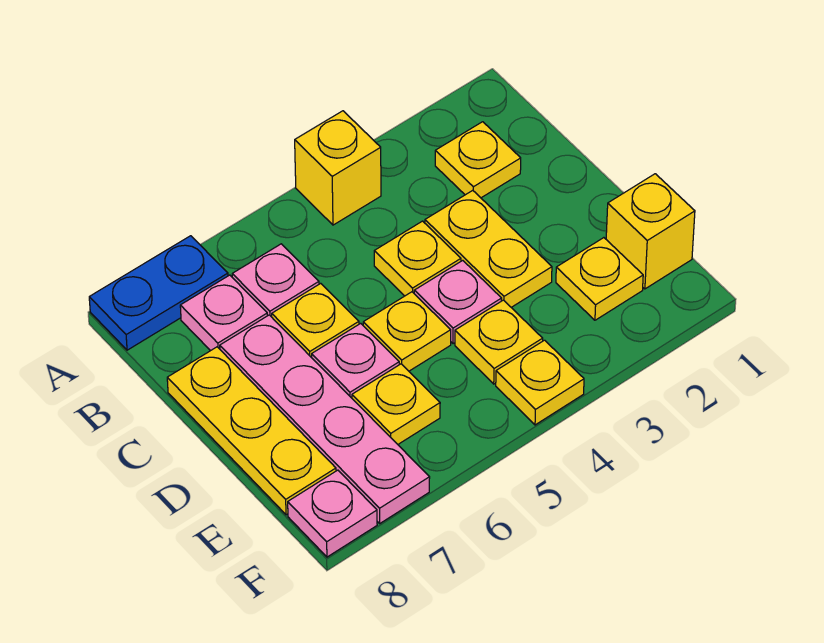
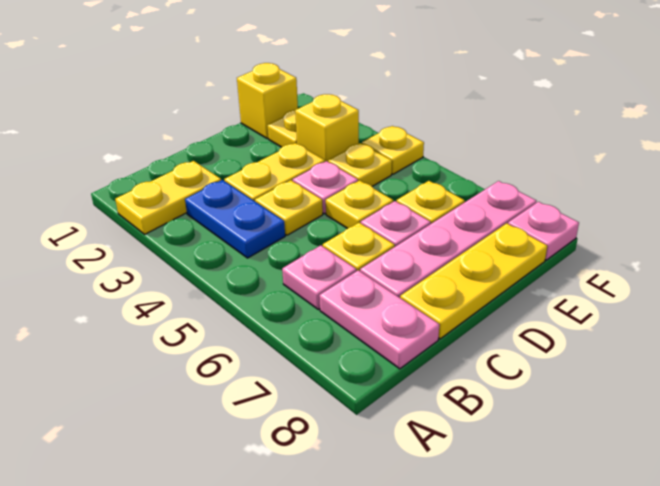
yellow 1x1 brick [295,111,381,225] -> yellow 1x1 brick moved to [295,94,359,162]
blue 1x2 plate [89,236,228,350] -> blue 1x2 plate moved to [185,180,285,258]
yellow 1x1 plate [435,122,521,198] -> yellow 1x2 plate [115,161,221,234]
pink 1x1 plate [180,275,267,351] -> pink 1x2 plate [319,270,439,369]

